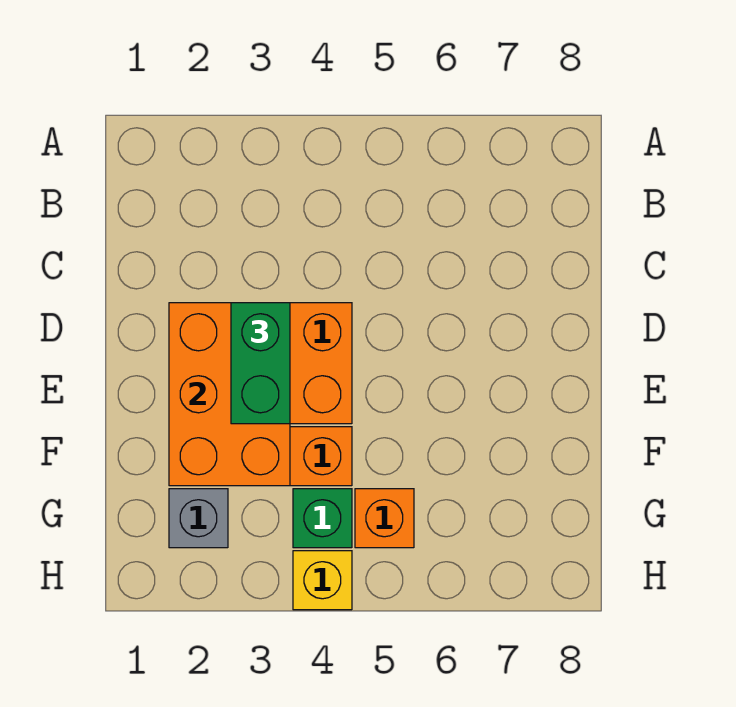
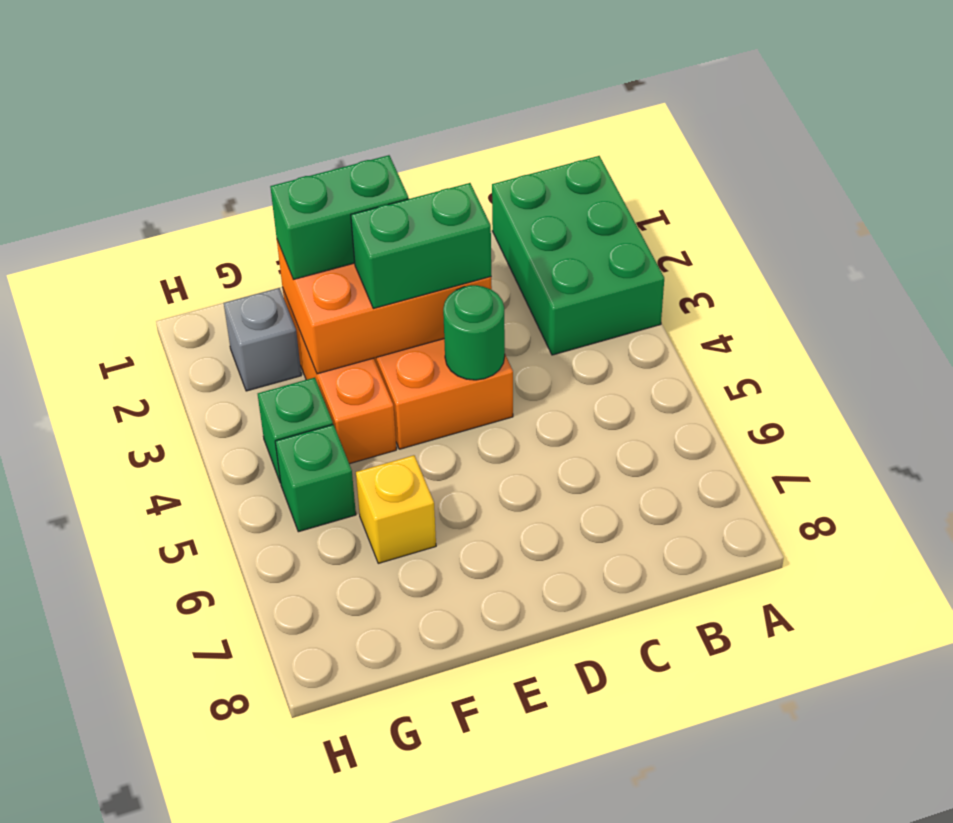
none -> green 2x3 brick [492,156,664,355]
none -> green 1x1 round brick [443,285,505,380]
none -> green 1x2 brick [270,155,408,280]
orange 1x1 brick [355,489,414,548] -> green 1x1 brick [275,425,356,532]
yellow 1x1 brick [293,551,352,610] -> yellow 1x1 brick moved to [356,455,436,563]

